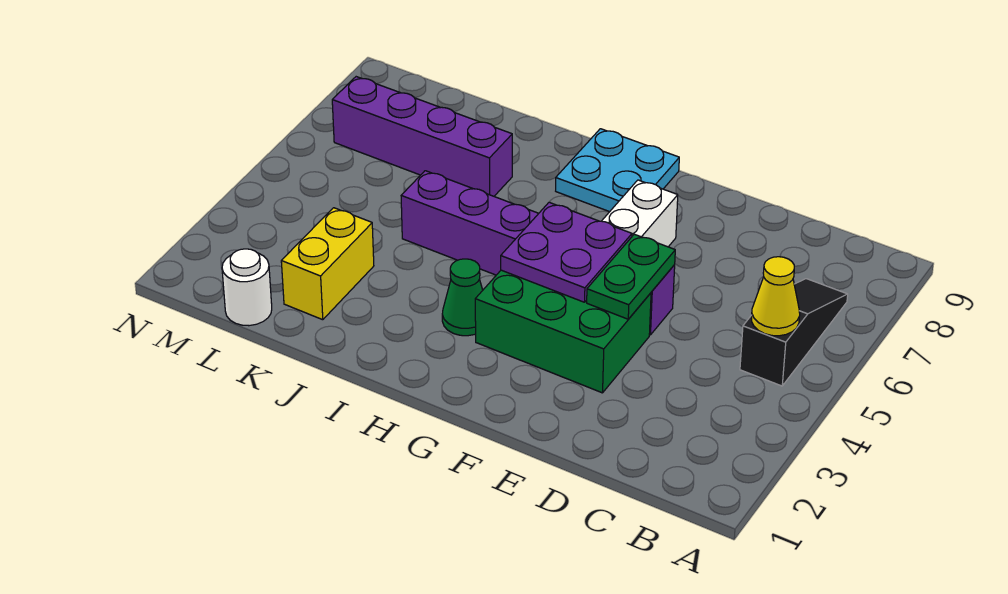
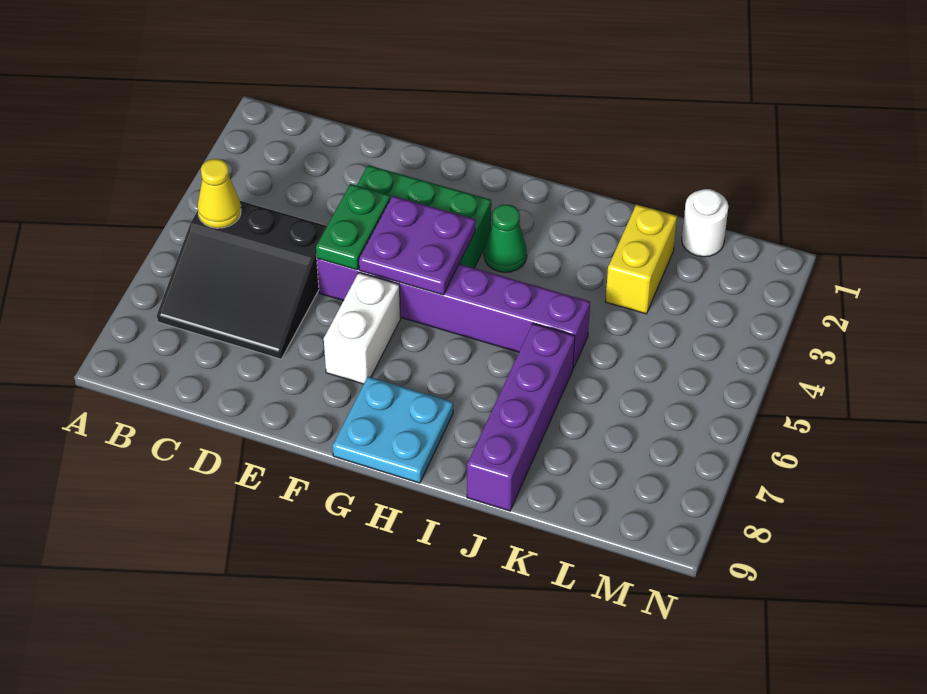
black 1x3 slope [740,279,848,386] -> black 3x3 slope [157,201,327,359]
purple 1x4 brick [332,77,512,196] -> purple 1x4 brick turned to [467,323,575,511]

